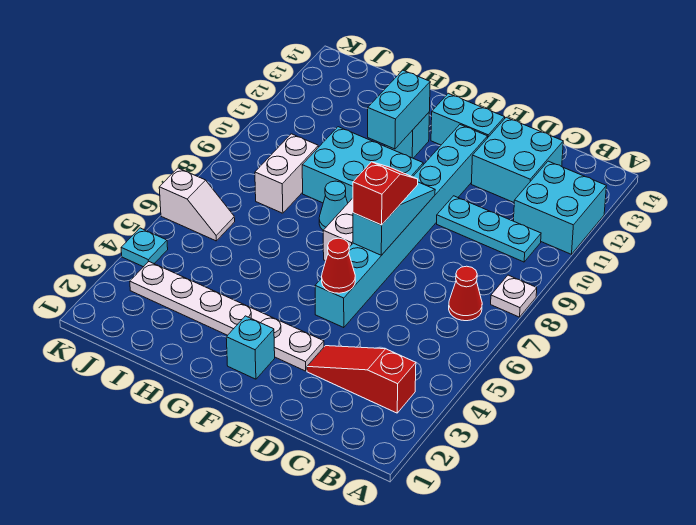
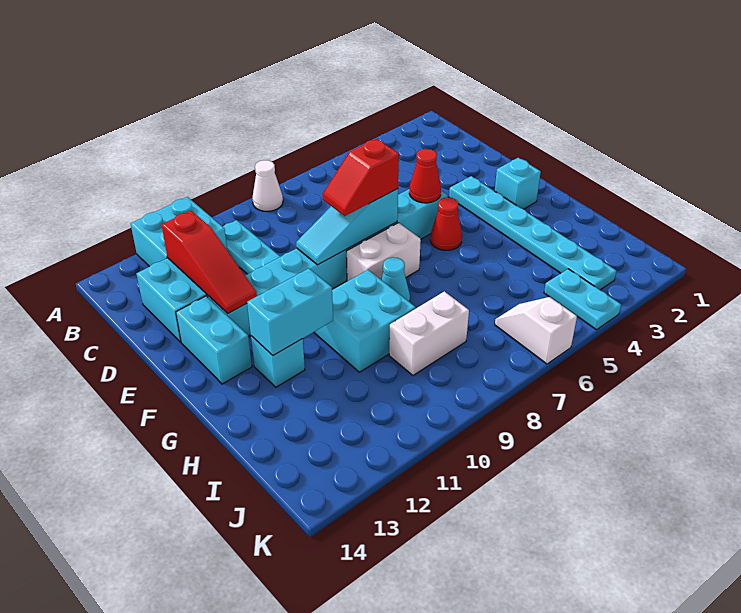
white 1x1 plate [491,275,537,317] -> white 1x1 cone [252,160,283,211]
red 1x3 slope [307,346,416,413] -> red 1x3 slope moved to [162,211,257,314]
red 1x1 cone [449,266,482,321] -> red 1x1 cone moved to [430,197,462,250]
white 1x6 plate [130,262,324,371] -> cyan 1x6 plate [449,176,616,290]
cyan 2x3 brick [302,127,423,203] -> cyan 2x2 brick [314,270,416,372]
cyan 1x1 plate [121,228,168,267] -> cyan 1x2 plate [544,269,621,330]

